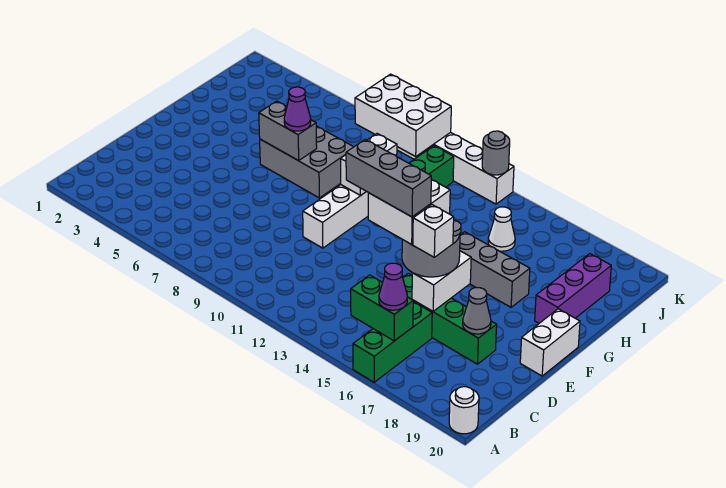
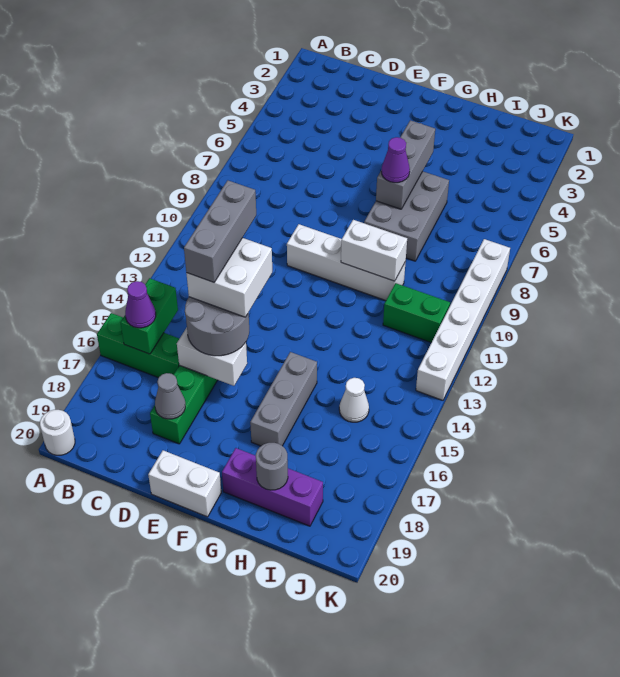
white 1x1 brick [413,205,454,257] -> none
grey 1x2 brick [259,101,317,161] -> grey 1x3 brick [376,120,435,209]
white 2x3 brick [355,74,451,156] -> none
grey 1x1 round brick [482,131,510,175] -> grey 1x1 round brick moved to [256,443,288,490]

